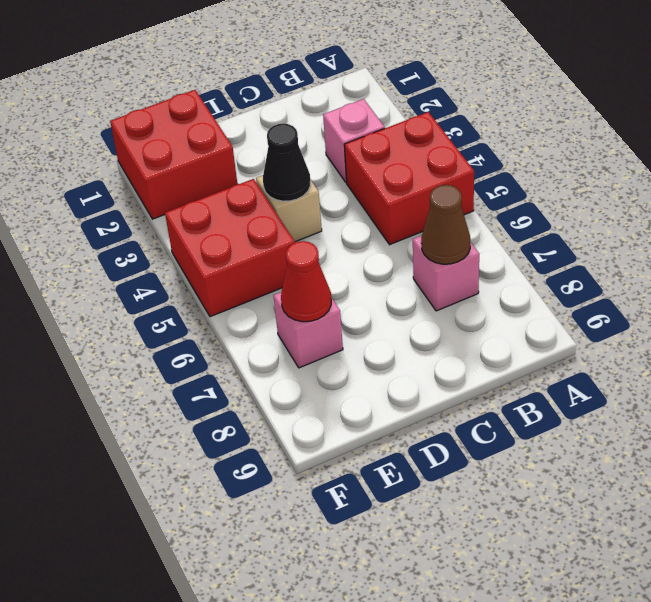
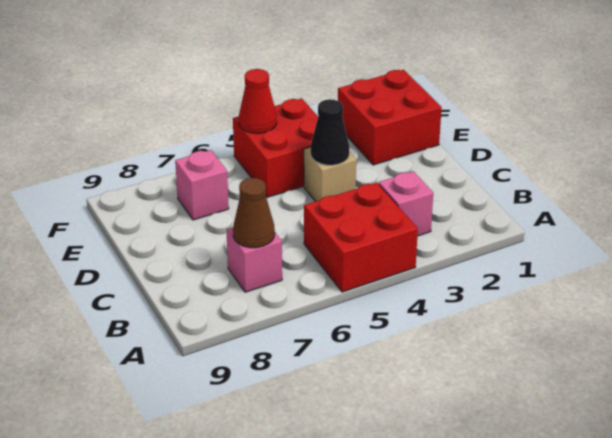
red 1x1 cone [281,241,331,322] -> red 1x1 cone moved to [239,69,277,133]

